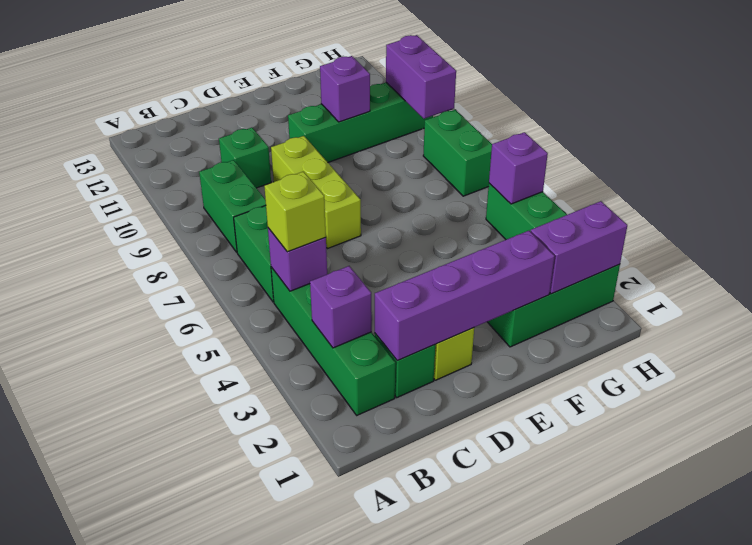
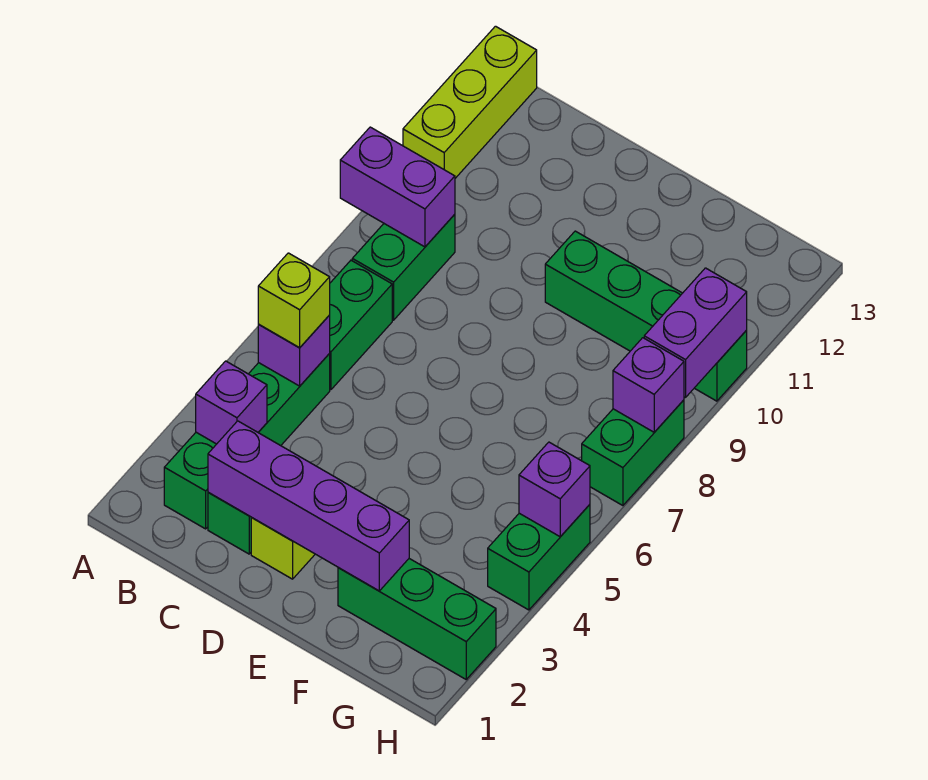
green 1x1 brick [219,128,271,188] -> none
lime 1x3 brick [271,136,361,249] -> lime 1x3 brick moved to [403,26,537,178]
purple 1x1 brick [320,56,370,122] -> purple 1x1 brick moved to [613,338,684,432]
purple 1x2 brick [531,201,627,294] -> purple 1x2 brick moved to [340,127,455,247]

